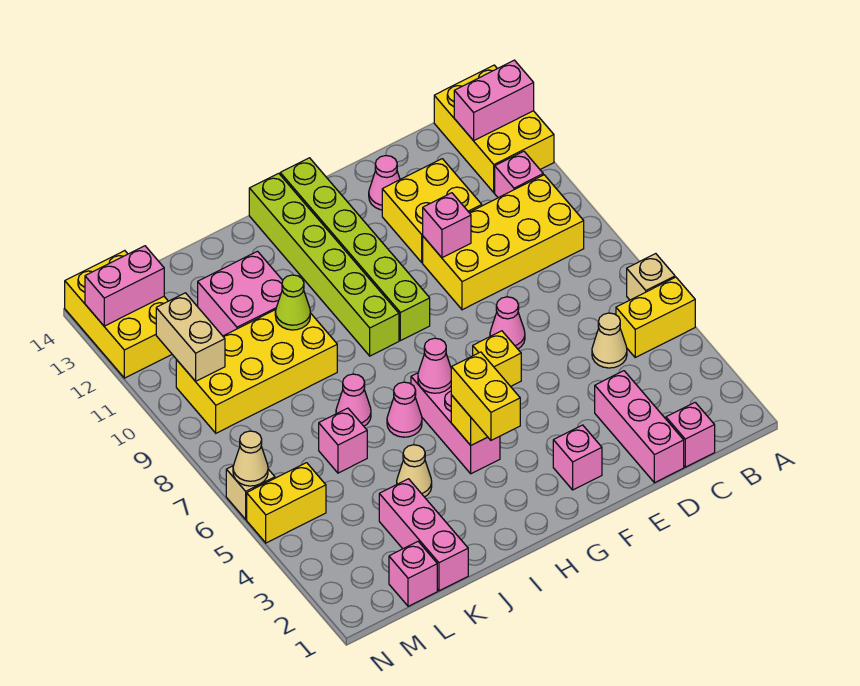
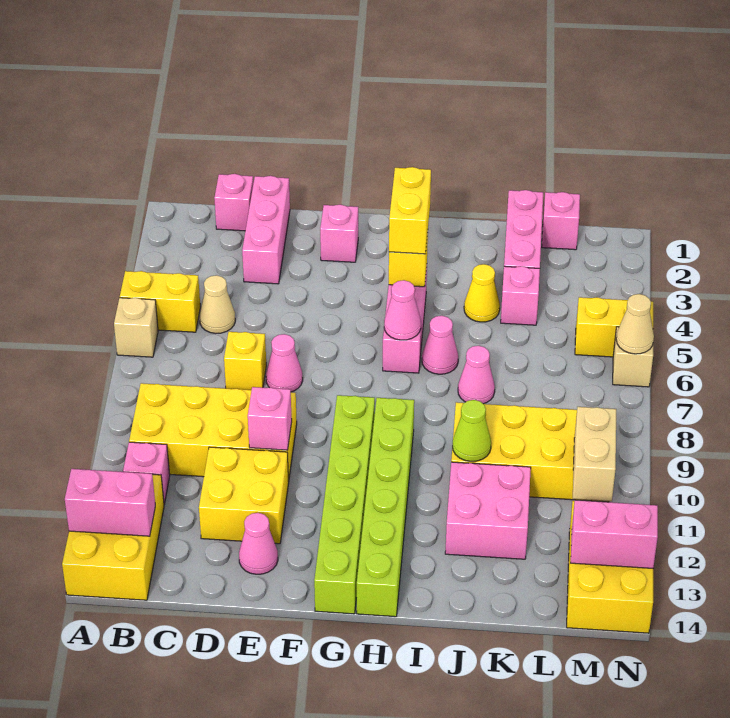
yellow 1x1 brick [473,331,521,387] -> yellow 1x1 brick moved to [224,332,266,390]
tan 1x1 cone [397,445,432,497] -> yellow 1x1 cone [464,264,500,322]
pink 1x1 brick [319,408,367,473] -> pink 1x1 brick moved to [501,266,540,325]

